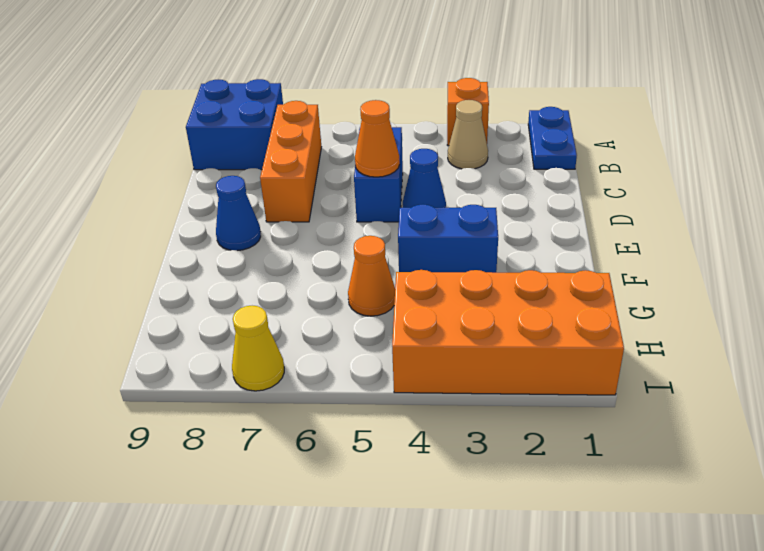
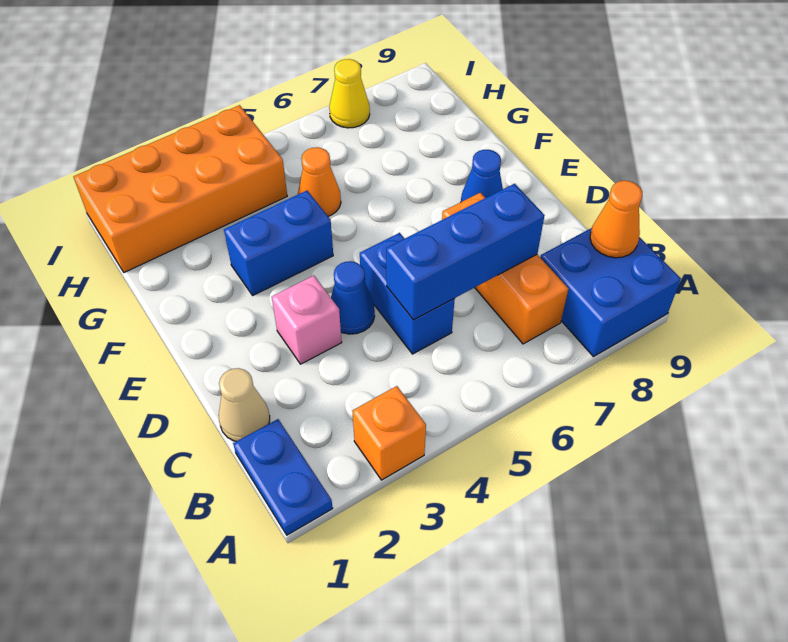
tan 1x1 cone [448,100,488,169] -> tan 1x1 cone moved to [219,368,270,441]
none -> blue 1x3 brick [386,184,545,320]
none -> pink 1x1 brick [272,276,342,364]
orange 1x1 cone [355,100,400,177] -> orange 1x1 cone moved to [590,181,642,258]

